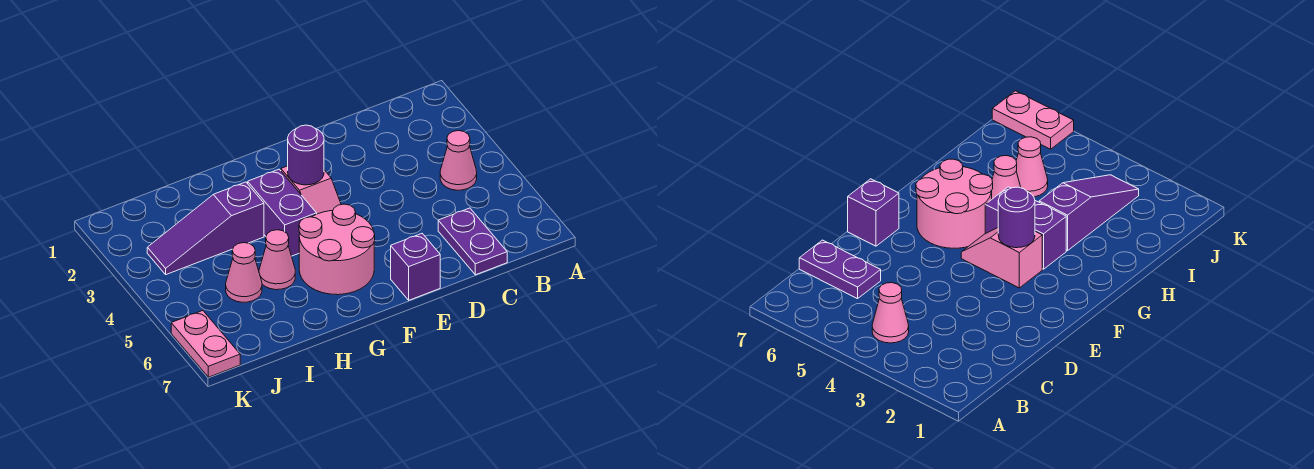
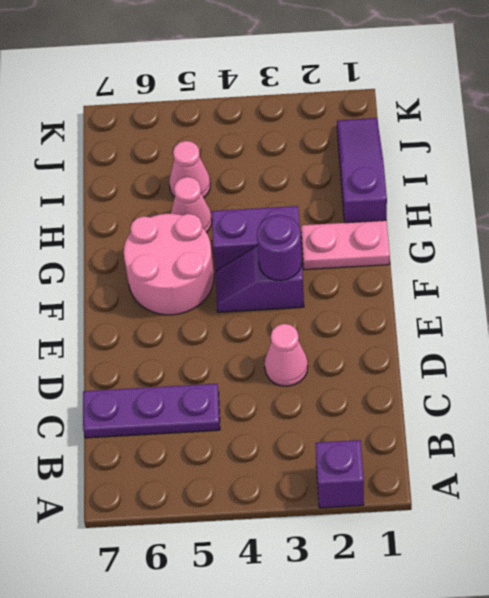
pink 1x1 cone [440,131,477,190] -> pink 1x1 cone moved to [265,324,308,386]
purple 1x2 plate [438,208,507,275] -> purple 1x3 plate [83,384,220,438]
purple 1x1 brick [391,234,440,300] -> purple 1x1 brick moved to [316,440,364,508]
pink 1x2 slope [281,166,341,214] -> purple 1x2 slope [216,246,304,312]
purple 1x3 slope [147,182,264,275] -> purple 1x3 slope moved to [337,118,387,223]
pink 1x2 plate [171,311,240,377] -> pink 1x2 plate moved to [301,220,390,270]

